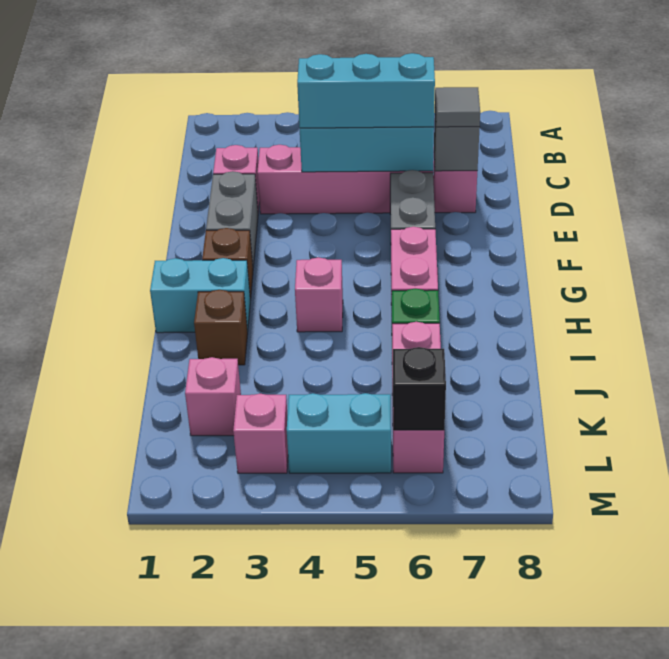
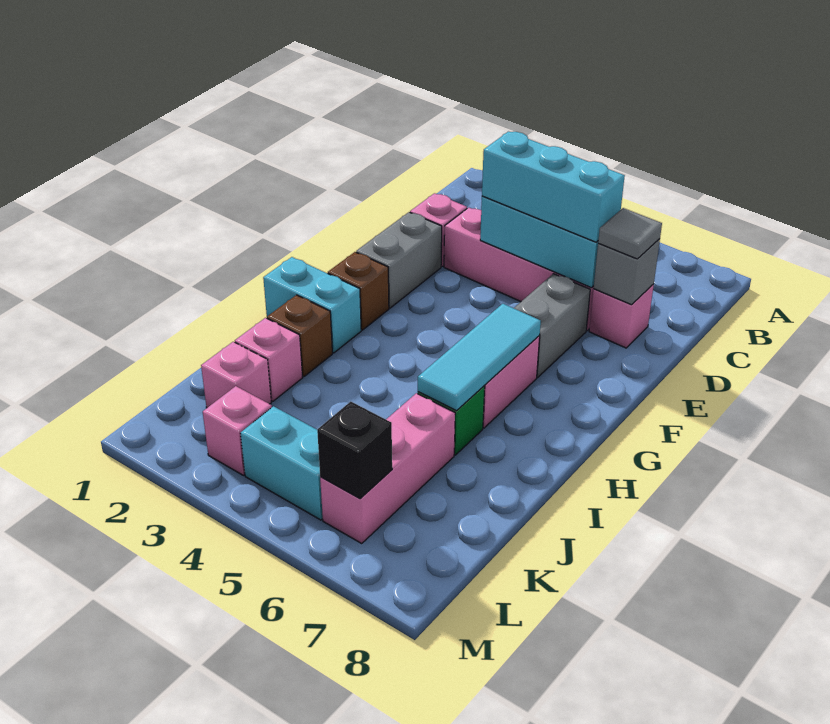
none -> cyan 1x3 tile [418,304,541,411]
pink 1x1 brick [295,257,343,332] -> pink 1x1 brick moved to [235,318,303,401]

